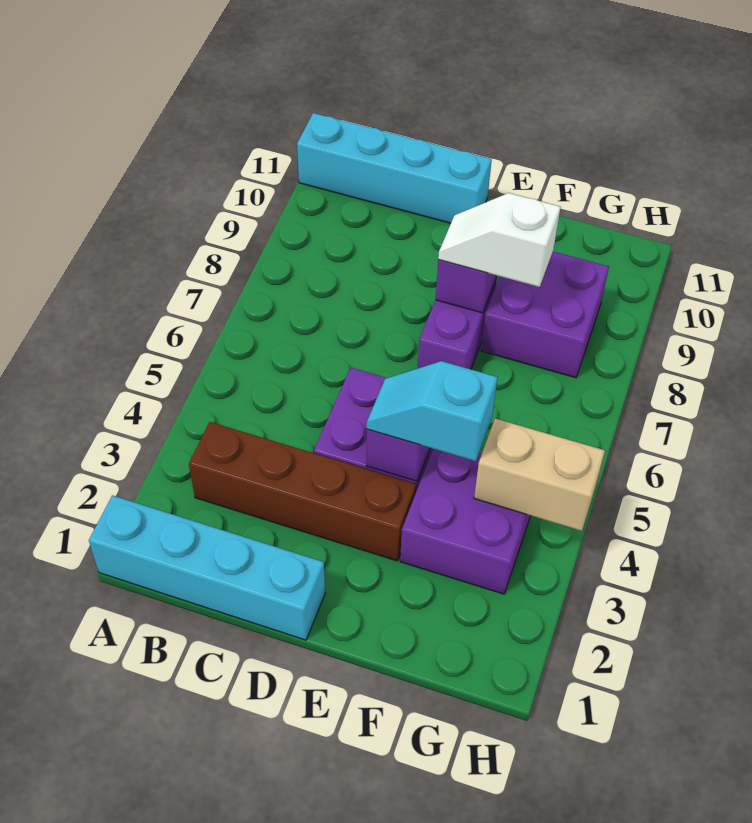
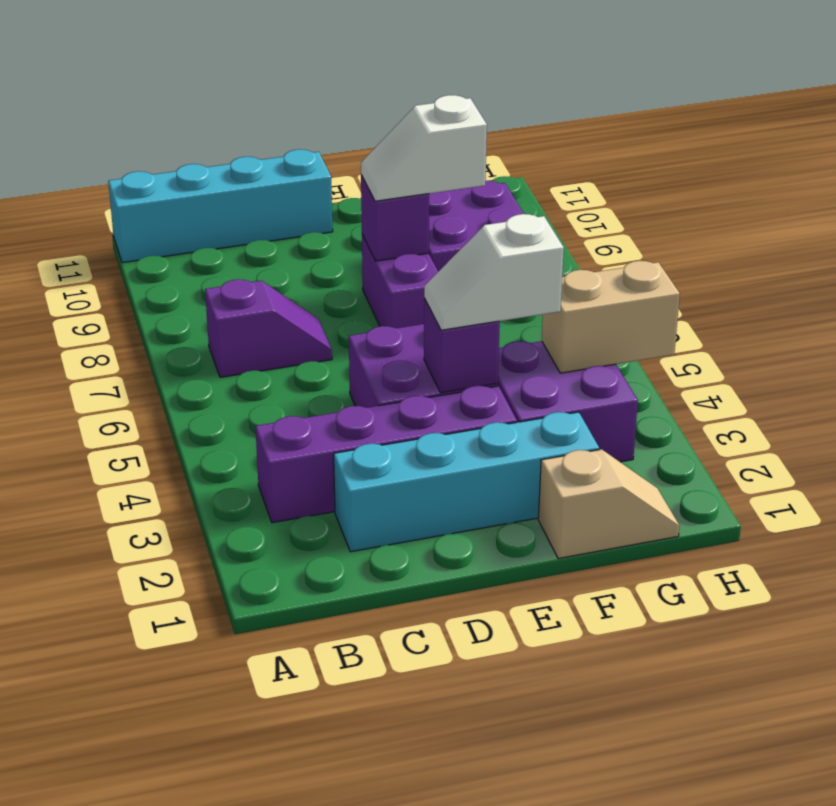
cyan 1x4 brick [89,495,325,640] -> cyan 1x4 brick moved to [334,412,599,552]
brown 1x4 brick [189,422,416,561] -> purple 1x4 brick [255,386,517,523]
none -> purple 1x2 slope [205,279,332,377]
cyan 1x2 slope [367,361,498,461] -> white 1x2 slope [424,214,564,330]
none -> tan 1x2 slope [538,449,680,559]

